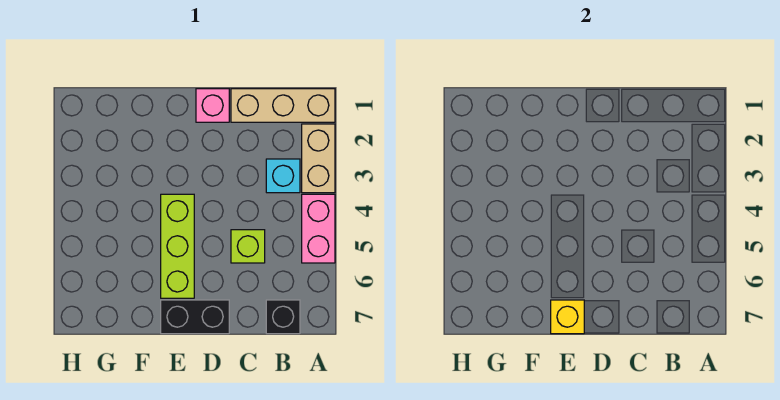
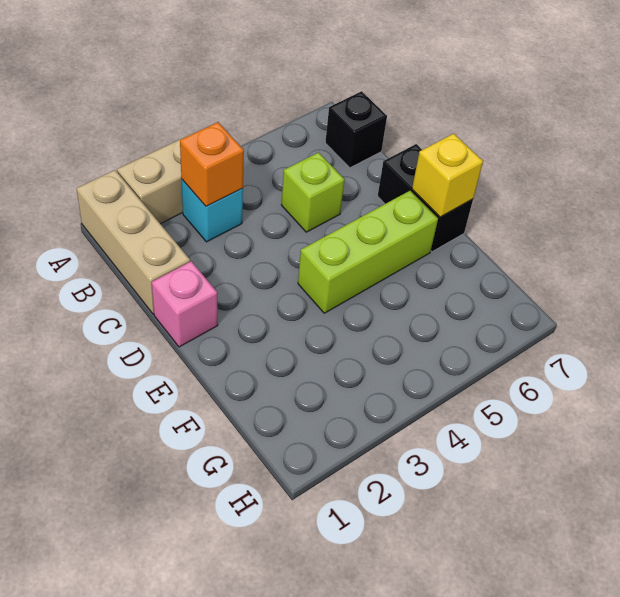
pink 1x2 brick [302,194,335,263] -> none
none -> orange 1x1 brick [180,122,244,206]

